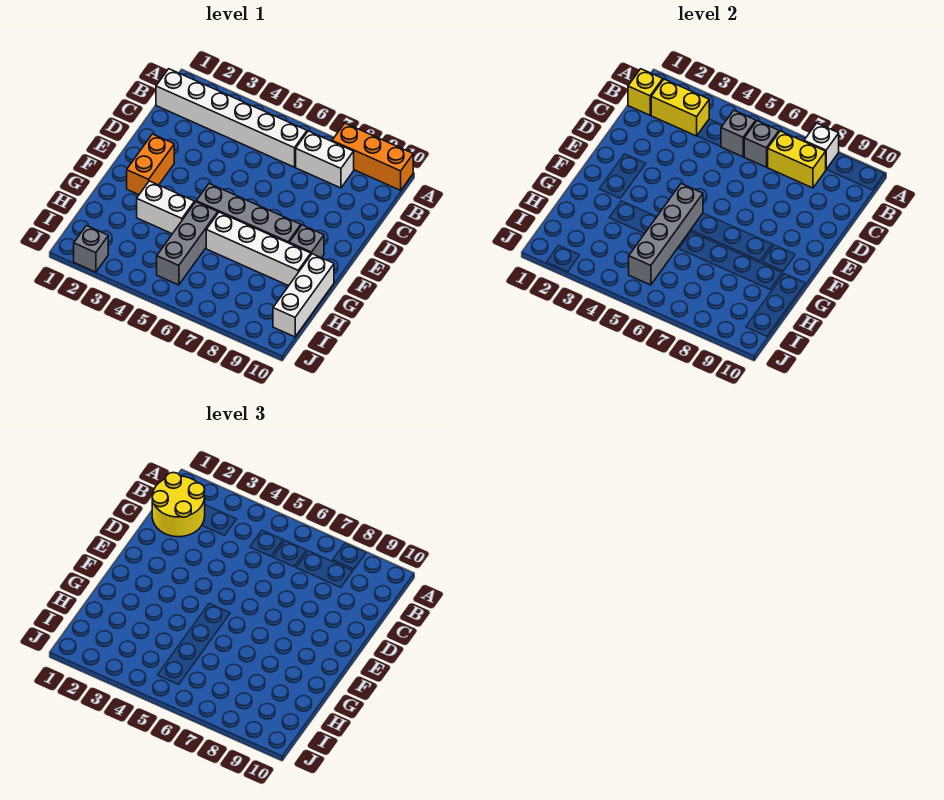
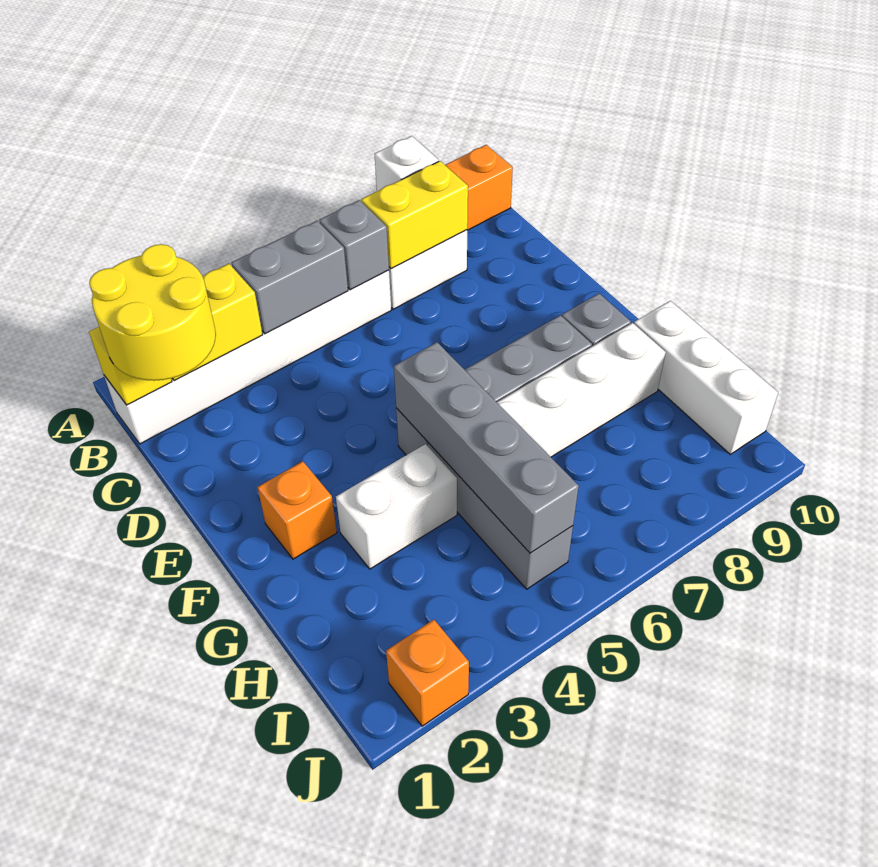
grey 1x1 brick [721,110,756,157] -> grey 1x2 brick [231,221,348,334]
orange 1x2 brick [127,134,174,195] -> orange 1x1 brick [258,461,337,559]
grey 1x1 brick [74,226,108,272] -> orange 1x1 brick [386,620,469,726]

